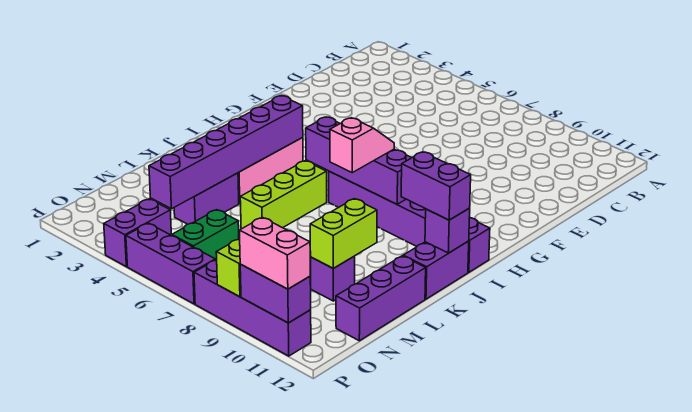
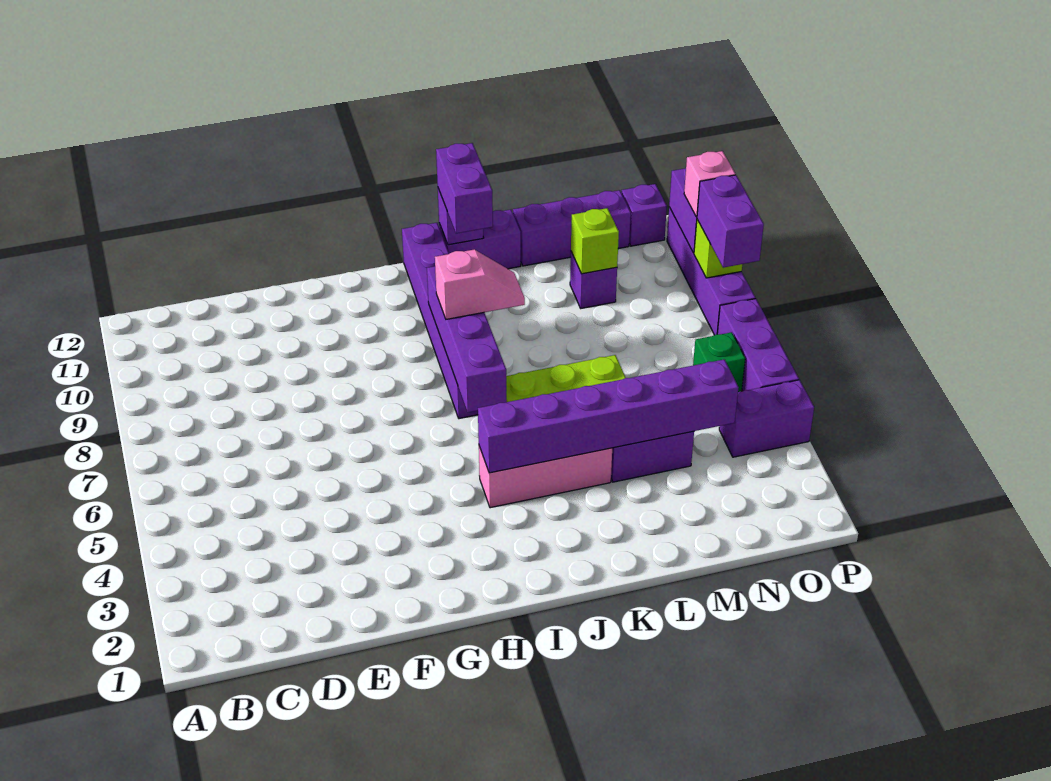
pink 1x2 slope [330,118,394,173] -> pink 1x2 slope turned to [435,249,525,319]
lime 1x2 brick [310,199,377,268] -> lime 1x1 brick [571,208,619,274]
green 1x2 brick [172,210,239,260] -> green 1x1 brick [693,332,745,392]
none -> purple 1x1 brick [621,184,667,246]
none -> purple 1x2 brick [697,175,764,268]
pink 1x2 brick [239,217,310,289] -> pink 1x1 brick [684,151,735,217]

